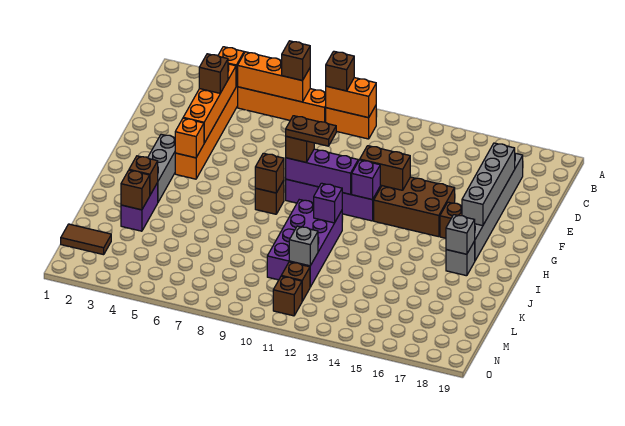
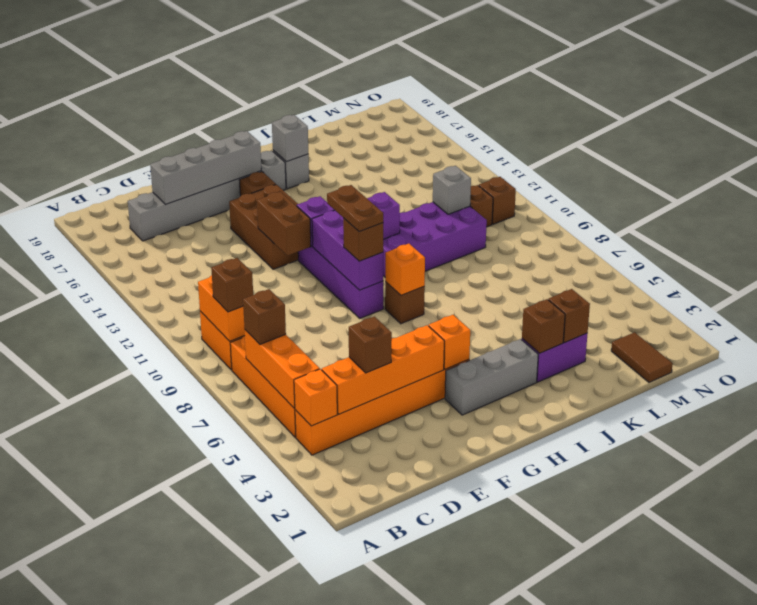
brown 1x1 brick [255,153,284,193] -> orange 1x1 brick [385,244,425,295]

